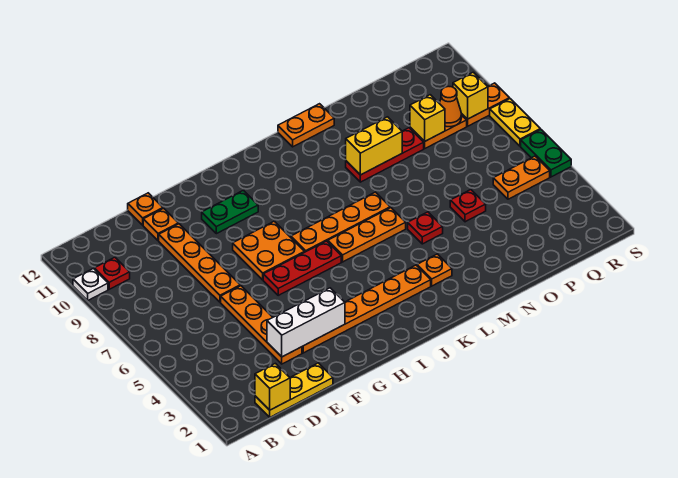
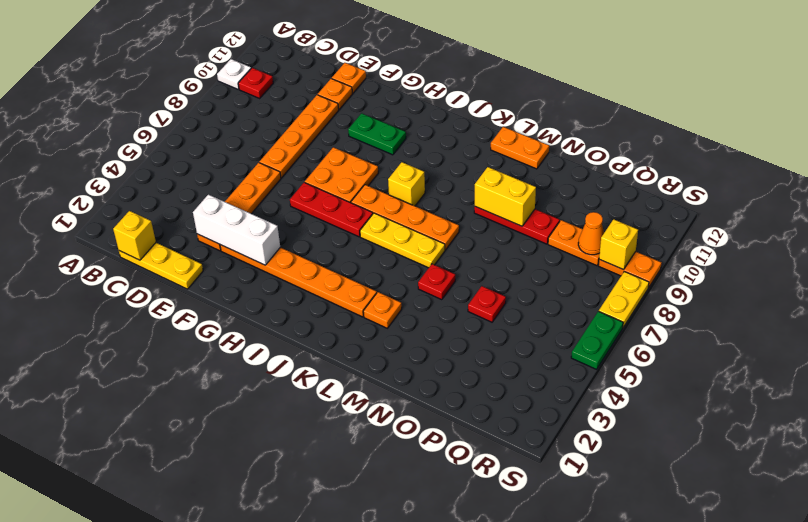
orange 1x3 plate [328,208,406,262] -> yellow 1x3 plate [360,213,445,268]
yellow 1x1 brick [410,95,445,141] -> yellow 1x1 brick moved to [388,162,425,206]
orange 1x2 plate [493,156,550,199] -> none

